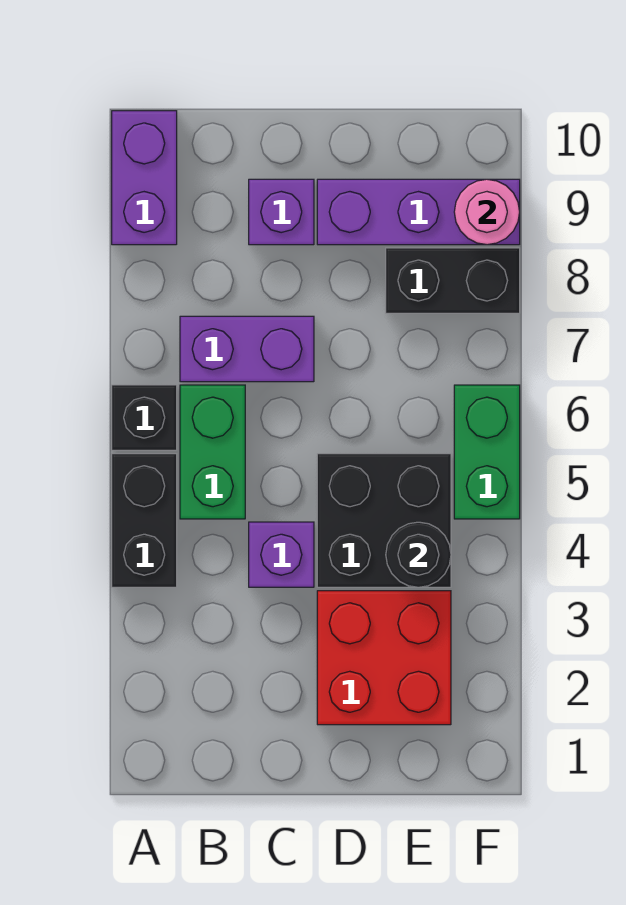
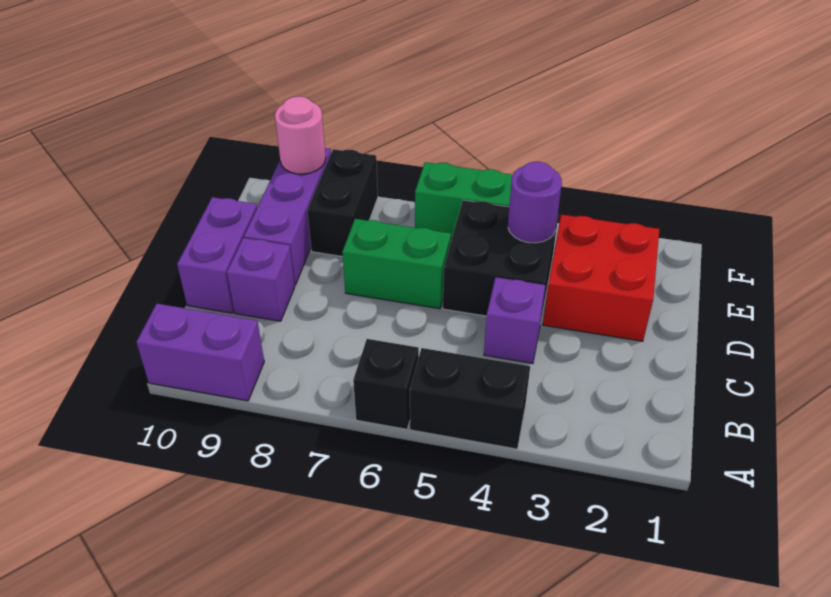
green 1x2 brick [180,385,245,519] -> green 1x2 brick moved to [342,219,451,309]
purple 1x2 brick [180,316,314,382] -> purple 1x2 brick moved to [177,197,257,313]
black 1x1 round brick [386,522,451,587] -> purple 1x1 round brick [508,162,562,243]

